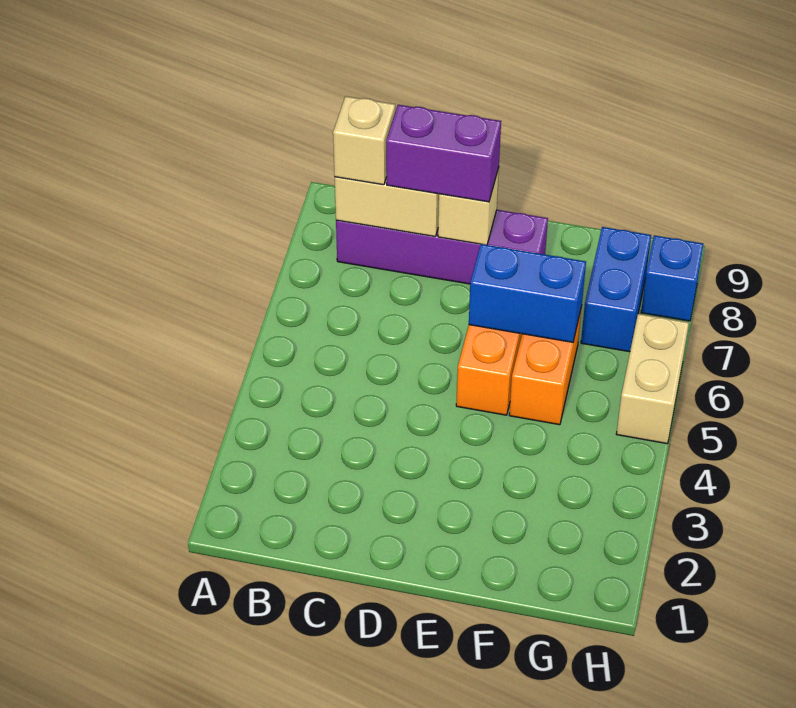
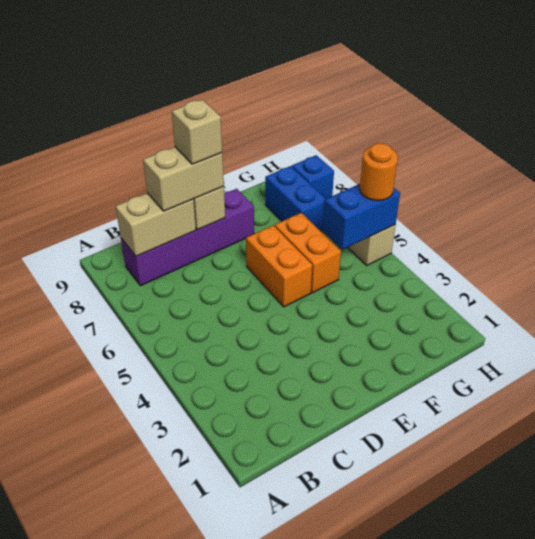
tan 1x1 brick [333,96,395,185] -> tan 1x1 brick moved to [172,100,222,164]
purple 1x2 brick [386,105,501,202] -> tan 1x2 brick [143,147,224,211]
blue 1x2 brick [469,244,586,342] -> blue 1x2 brick moved to [323,184,400,250]
none -> orange 1x1 round brick [360,143,398,201]

